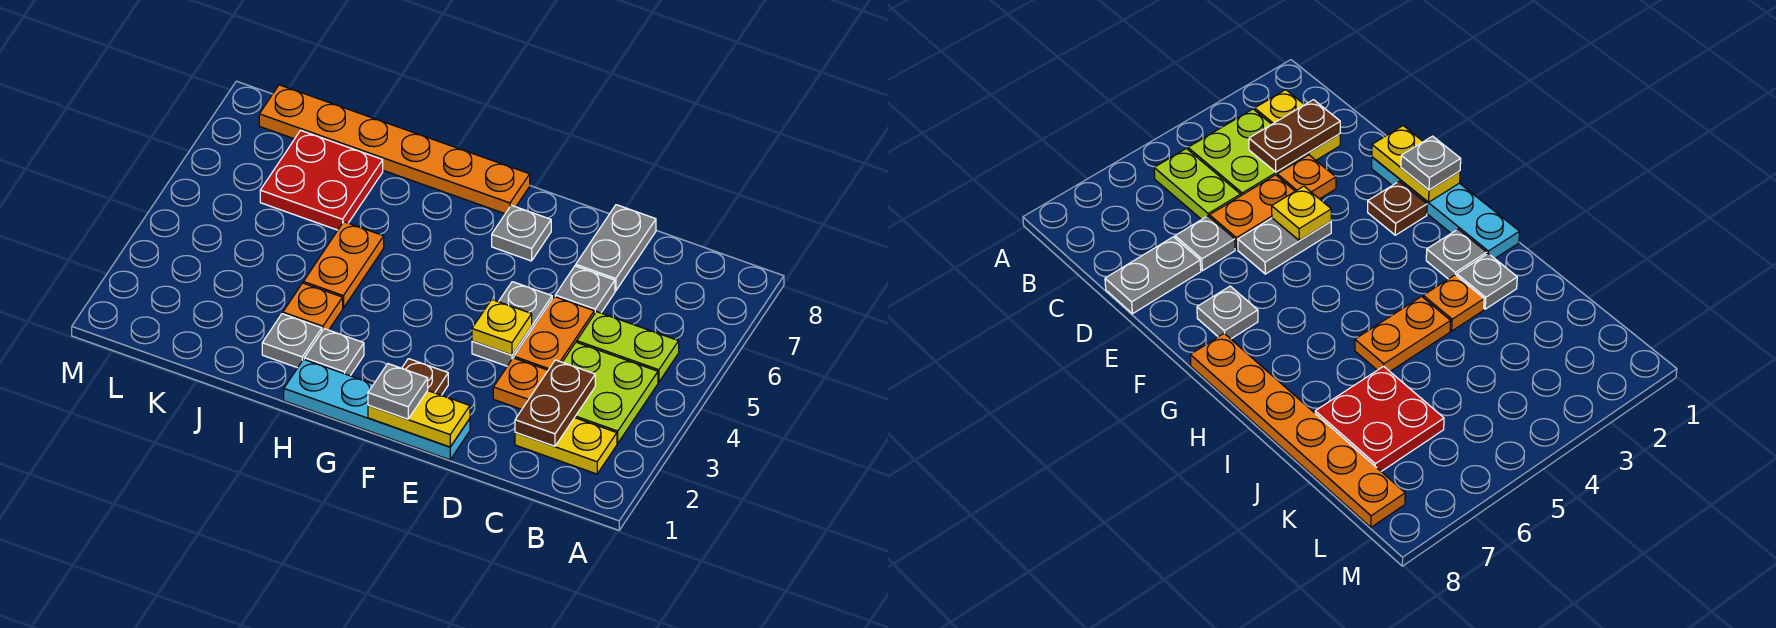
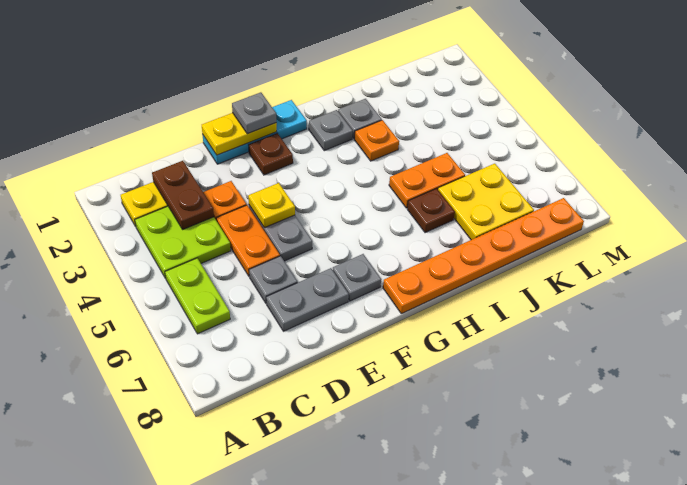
lime 1x2 plate [577,312,679,382] -> lime 1x2 plate turned to [165,258,230,334]
grey 1x2 plate [576,205,656,291] -> grey 1x2 plate turned to [266,268,349,331]
cyan 1x4 plate [284,359,470,460] -> cyan 1x3 plate [202,100,307,164]
orange 1x2 plate [303,222,384,308] -> orange 1x2 plate turned to [389,153,465,208]
none -> brown 1x1 plate [407,189,455,233]
red 2x2 plate [260,130,383,230] -> yellow 2x2 plate [438,164,534,240]

